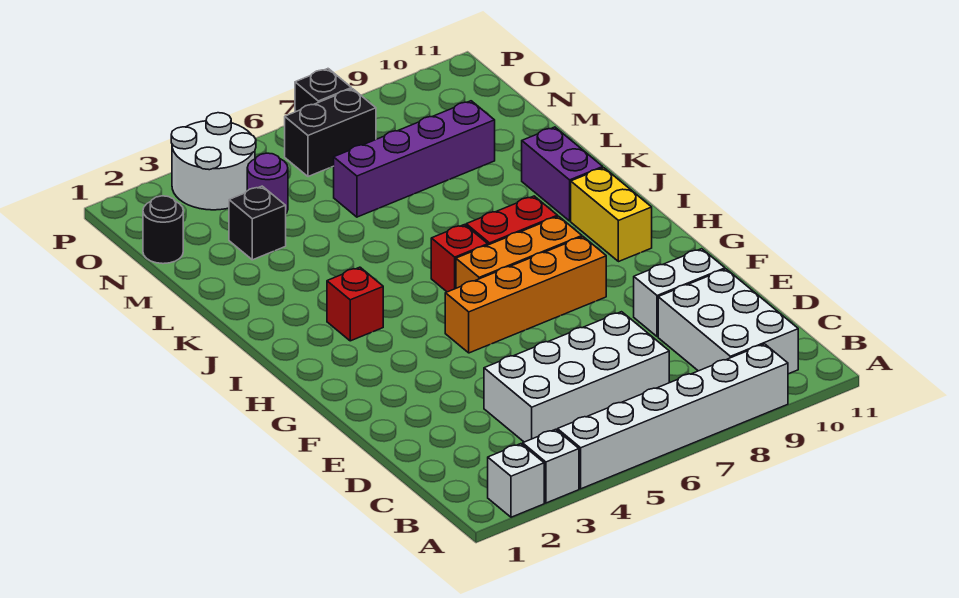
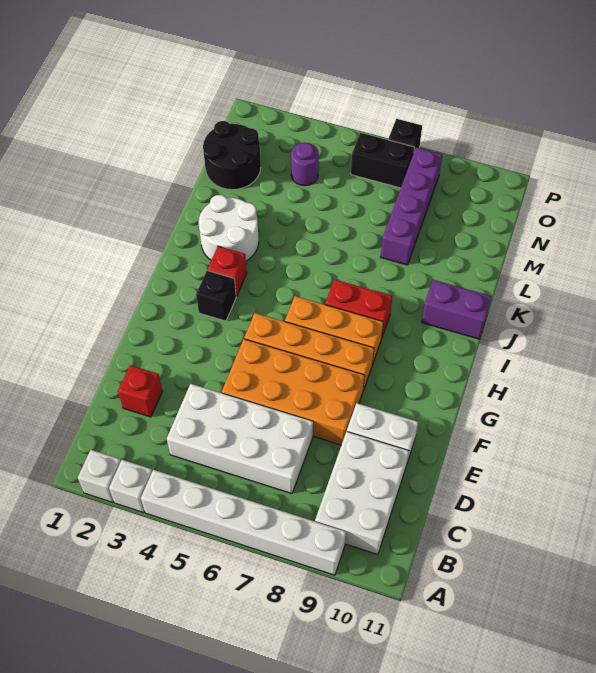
none -> orange 2x4 brick [222,339,365,445]
yellow 1x2 brick [571,168,652,262] -> none
red 1x1 brick [431,225,488,292] -> red 1x1 brick moved to [118,365,162,417]
purple 1x2 brick [522,127,603,221] -> purple 1x2 brick turned to [422,280,492,339]
black 1x1 brick [229,186,286,260] -> black 1x1 brick moved to [196,270,236,321]
purple 1x4 brick [334,101,495,217] -> purple 1x4 brick turned to [381,147,442,265]
black 1x1 round brick [143,196,183,264] -> black 2x2 round brick [203,121,261,190]
white 2x2 round brick [171,113,256,210] -> white 2x2 round brick moved to [199,195,259,261]

